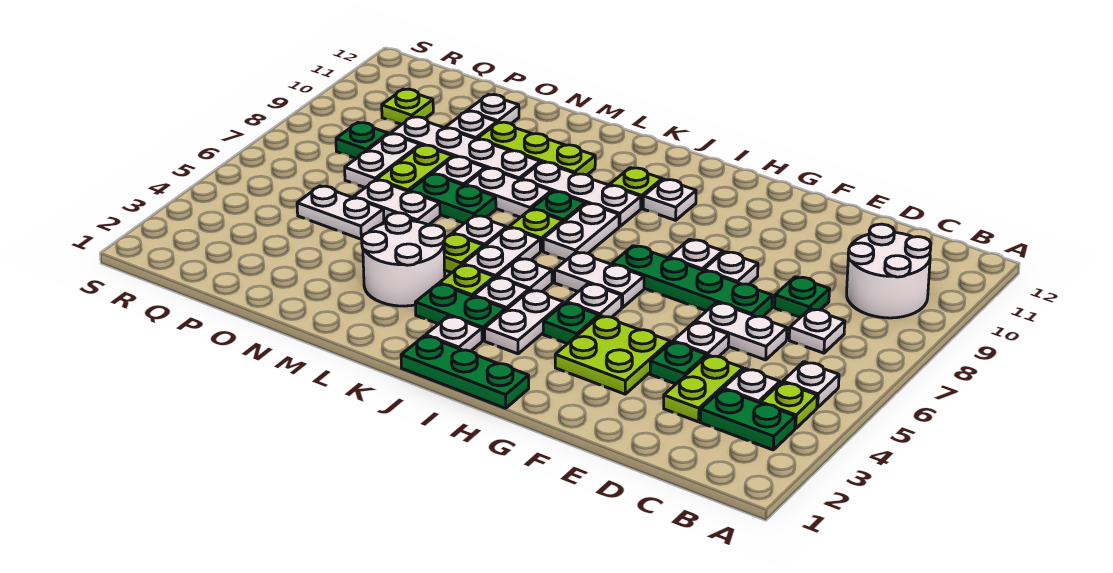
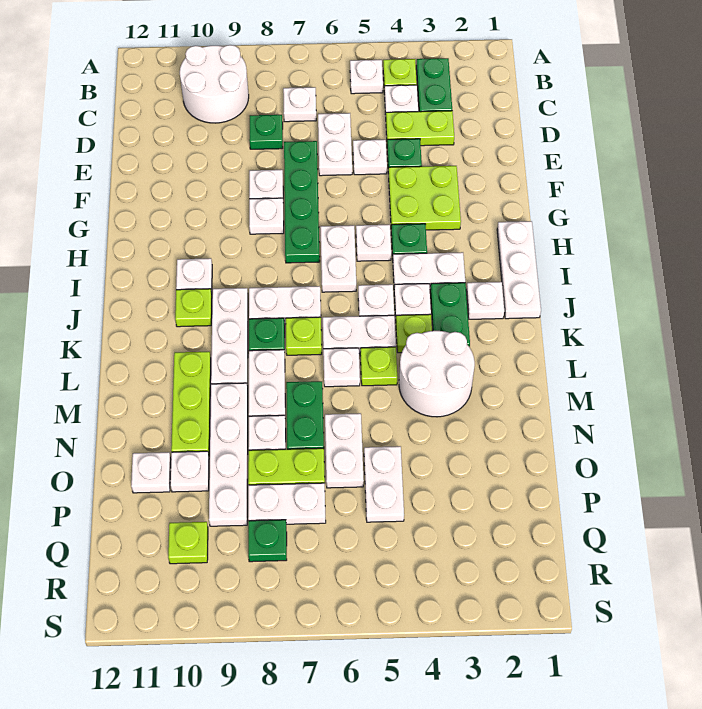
green 1x3 plate [401,336,529,408] -> white 1x3 plate [497,221,541,319]

